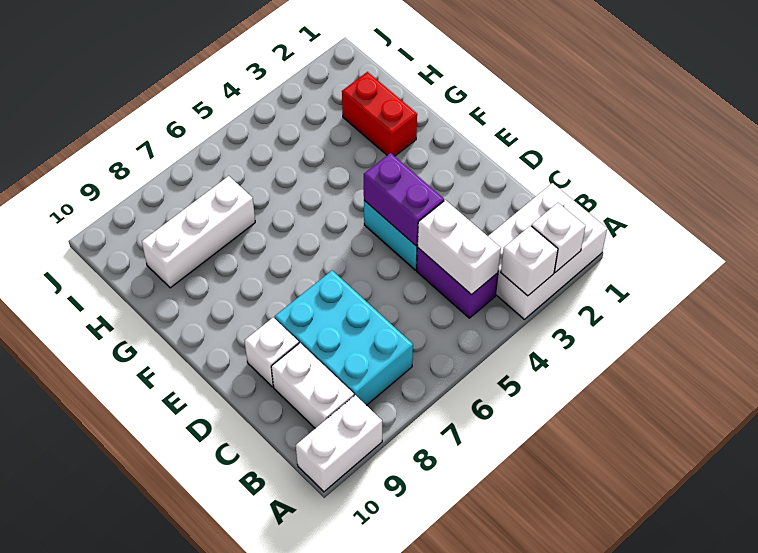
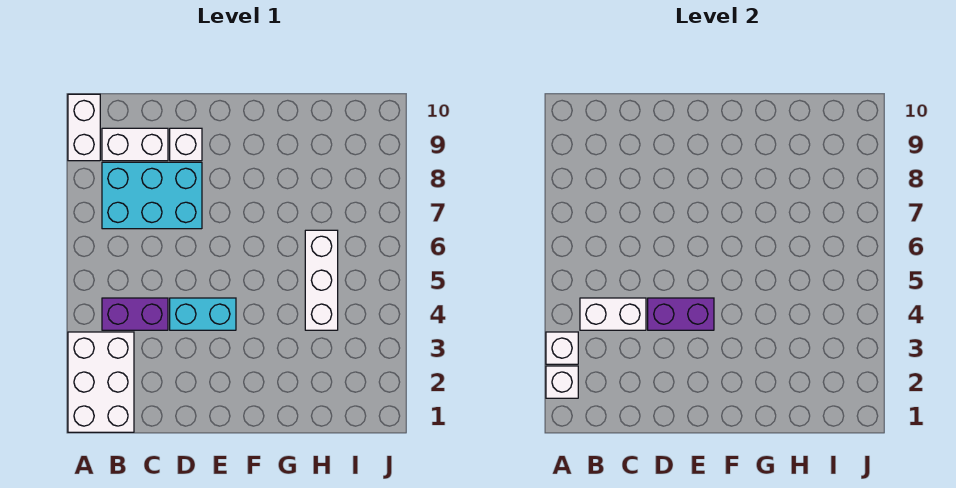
red 1x2 brick [342,72,417,156] -> none
white 1x3 brick [142,176,255,288] -> white 1x3 brick moved to [305,230,338,330]

